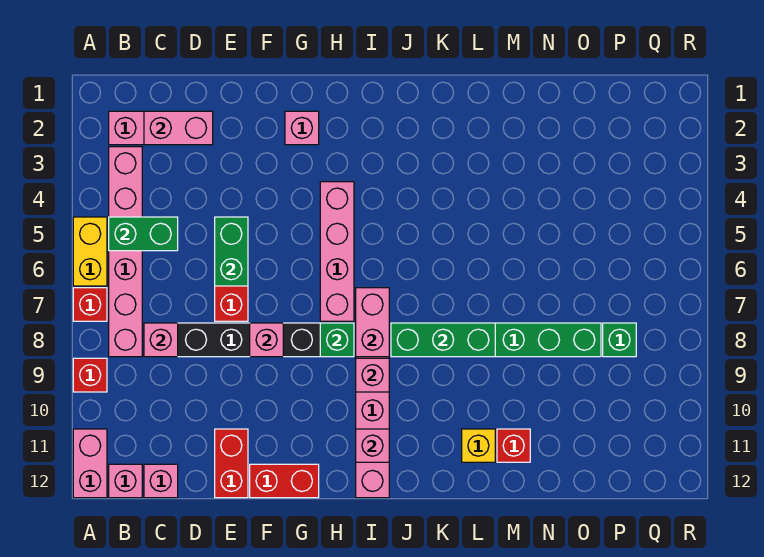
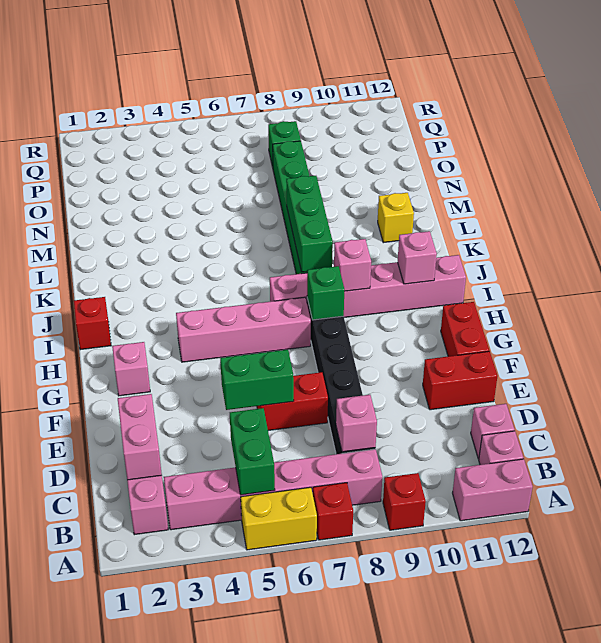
pink 1x1 brick [250,323,283,357] -> none
pink 1x2 brick [356,288,389,357] -> none
red 1x1 brick [497,429,530,462] -> red 1x1 brick moved to [74,297,111,350]

